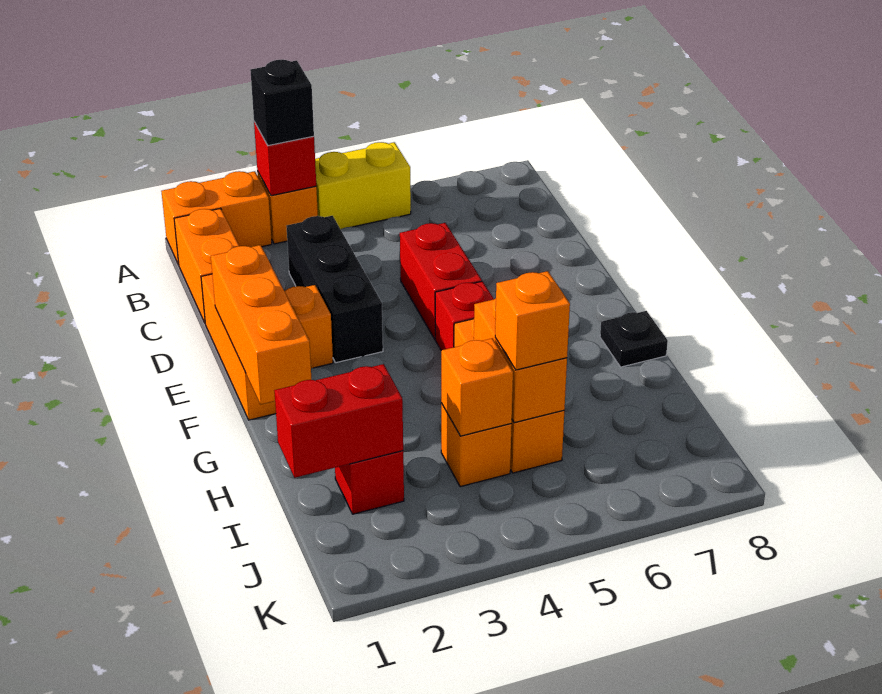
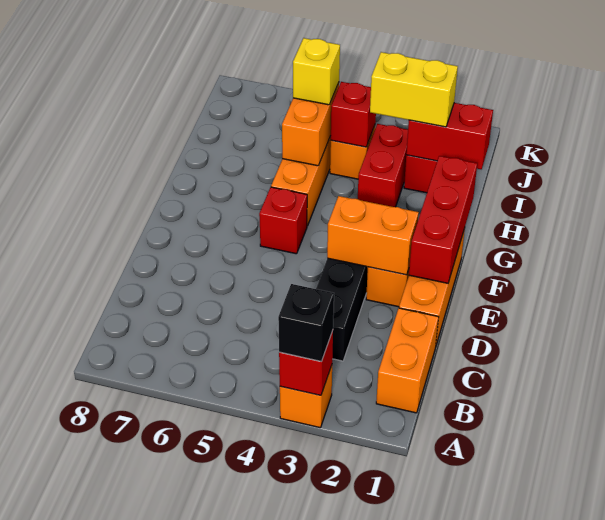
orange 1x2 brick [161,171,272,265] -> orange 1x2 brick moved to [327,196,419,275]
yellow 1x2 brick [315,142,411,229] -> yellow 1x2 brick moved to [370,52,458,127]
red 1x2 brick [400,223,482,339] -> red 1x2 brick moved to [358,124,408,207]
orange 1x3 brick [211,245,312,404] -> red 1x3 brick [409,156,477,283]
black 1x1 plate [600,311,668,367] -> none
orange 1x1 brick [441,338,513,436] -> red 1x1 brick [331,82,376,147]
orange 1x1 brick [495,271,570,370] -> yellow 1x1 brick [293,38,340,105]

